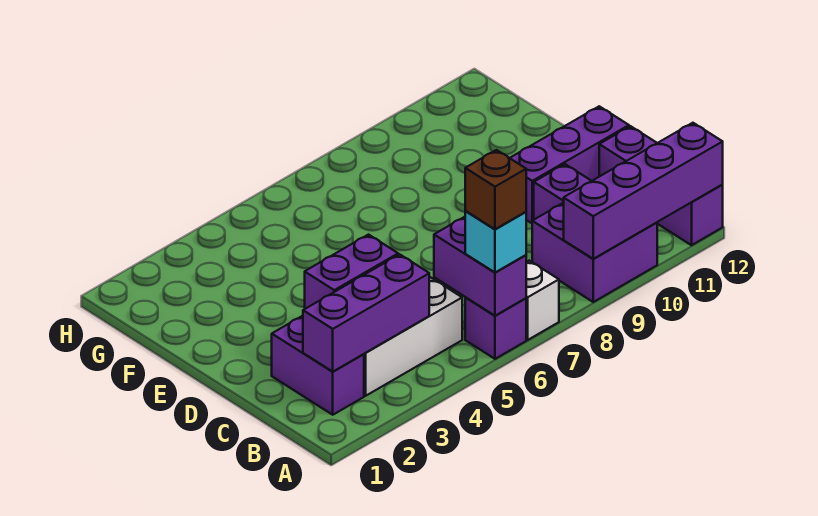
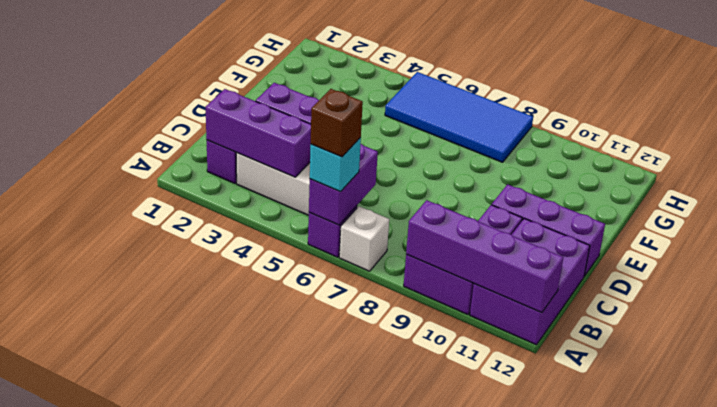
purple 1x3 brick [599,126,723,245] -> purple 2x3 brick [470,218,590,345]
none -> blue 2x4 tile [385,72,533,162]

